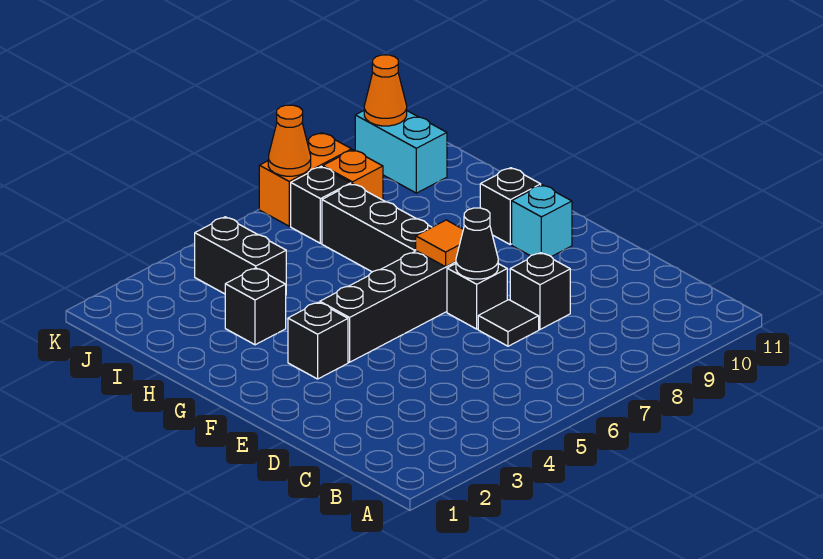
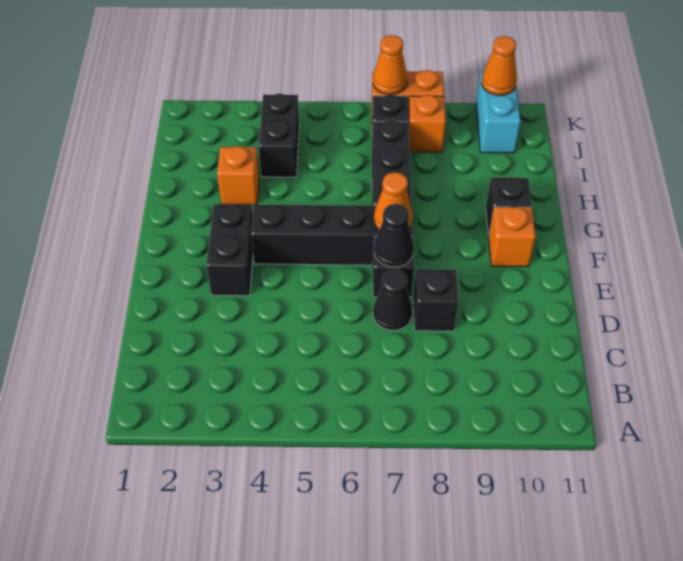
black 1x1 tile [478,300,539,346] -> black 1x1 cone [373,270,412,330]
black 1x1 brick [288,302,348,379] -> black 1x2 brick [206,204,253,296]
orange 1x1 tile [416,220,463,267] -> orange 1x1 cone [374,172,413,230]
cyan 1x1 brick [512,185,572,257] -> orange 1x1 brick [489,207,536,267]
black 1x1 brick [225,268,286,345] -> orange 1x1 brick [217,146,260,205]

